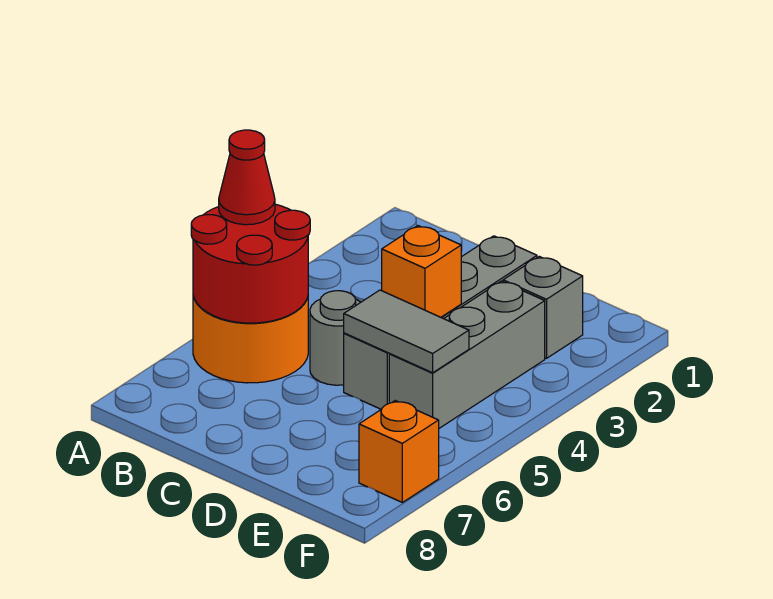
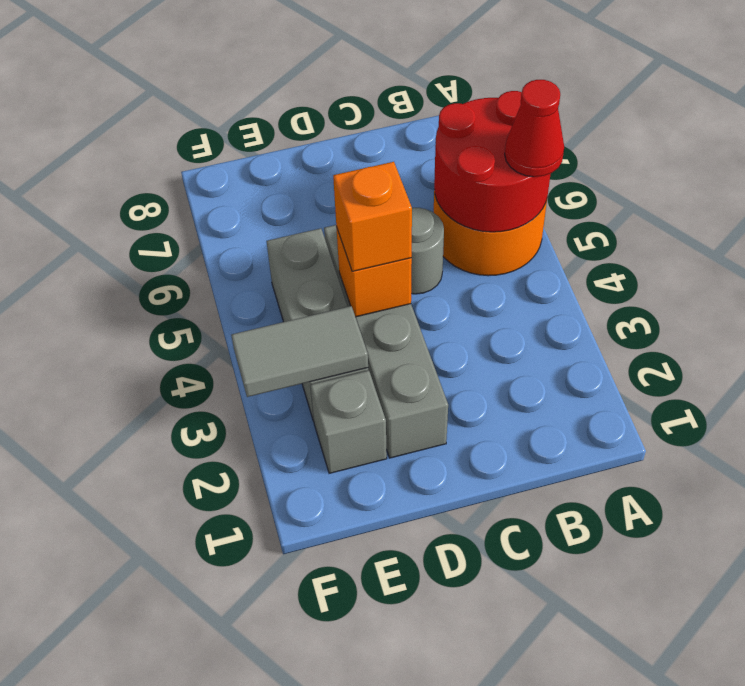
grey 1x2 tile [344,290,469,373] -> grey 1x2 tile moved to [231,306,368,397]
orange 1x1 brick [359,401,439,502] -> orange 1x1 brick moved to [333,162,412,271]

